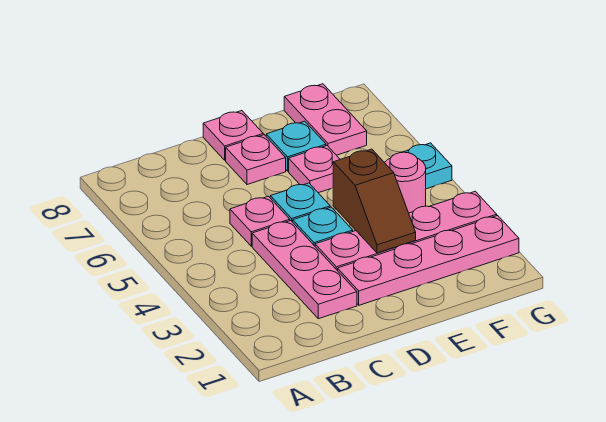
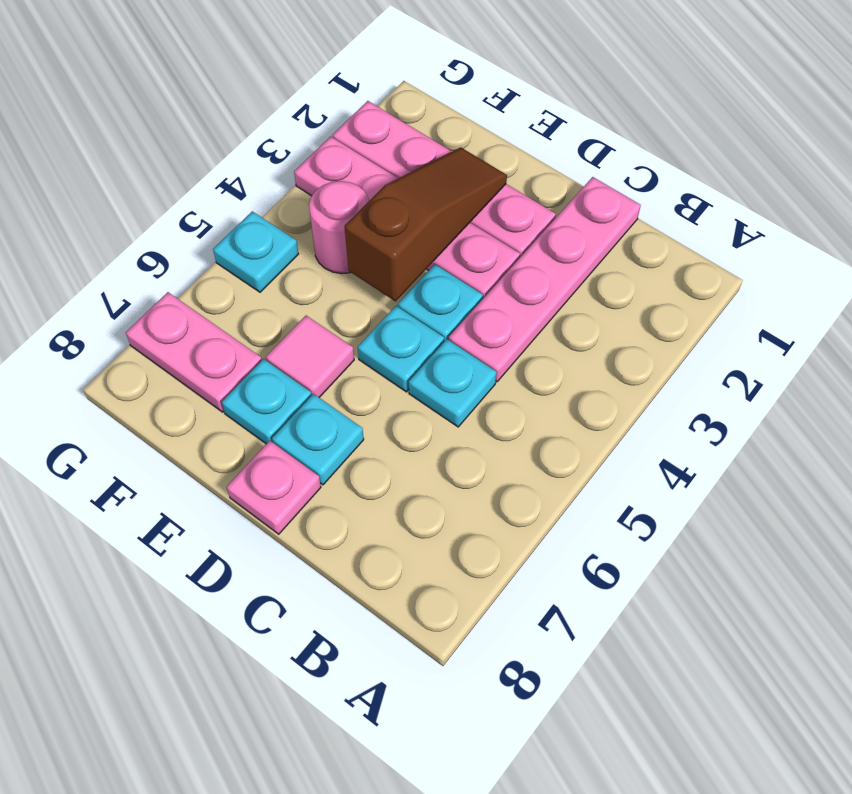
pink 1x3 plate [252,221,357,319] -> pink 1x4 plate [449,177,641,382]
pink 1x1 plate [230,196,290,246] -> cyan 1x1 plate [409,339,497,427]
pink 1x1 plate [226,135,286,185] -> cyan 1x1 plate [272,394,364,485]
brown 1x2 slope [333,149,416,253] -> brown 1x3 slope [344,147,507,301]
pink 1x1 plate [289,146,340,193] -> pink 1x1 tile [266,316,354,397]
pink 1x2 plate [284,84,367,155] -> pink 1x2 plate turned to [126,292,262,412]

